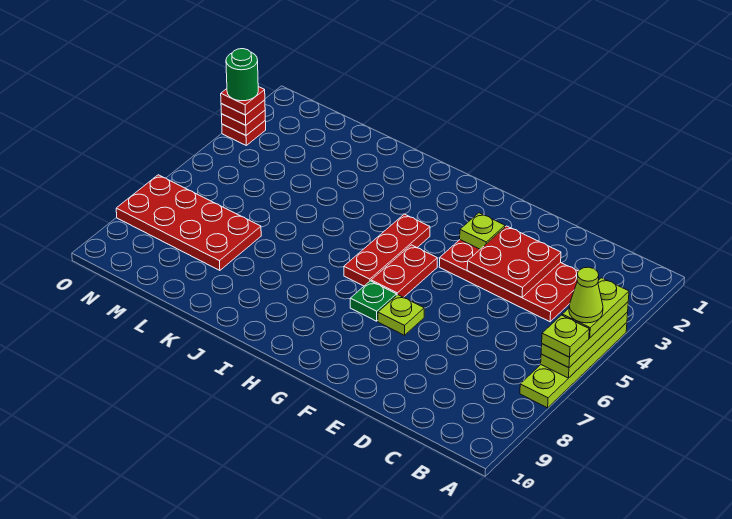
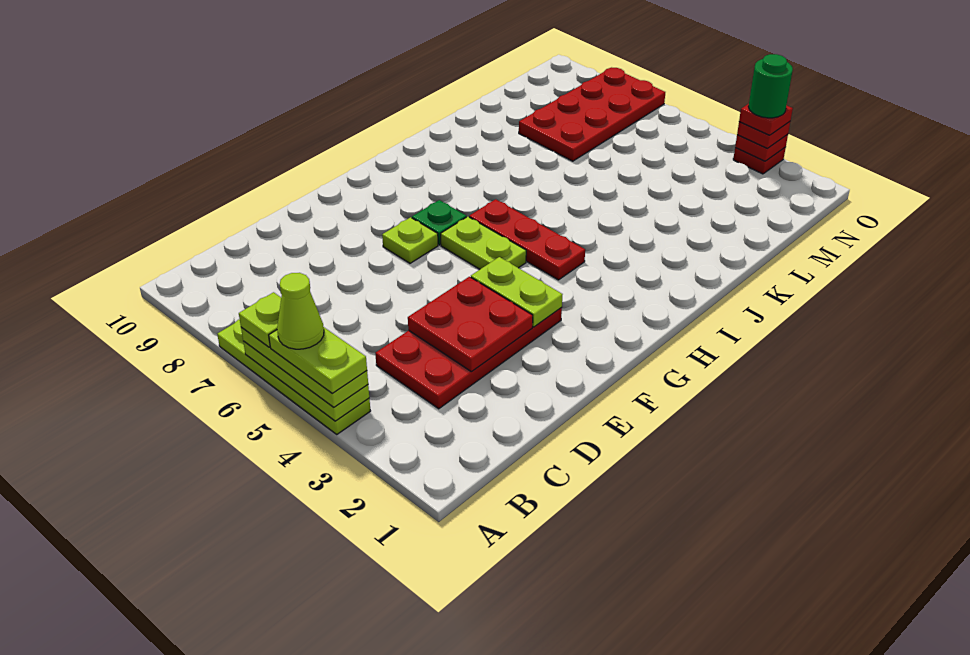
lime 1x1 plate [460,213,505,249] -> lime 1x2 plate [471,257,563,327]
red 1x2 plate [371,245,437,297] -> lime 1x2 plate [441,217,526,269]

